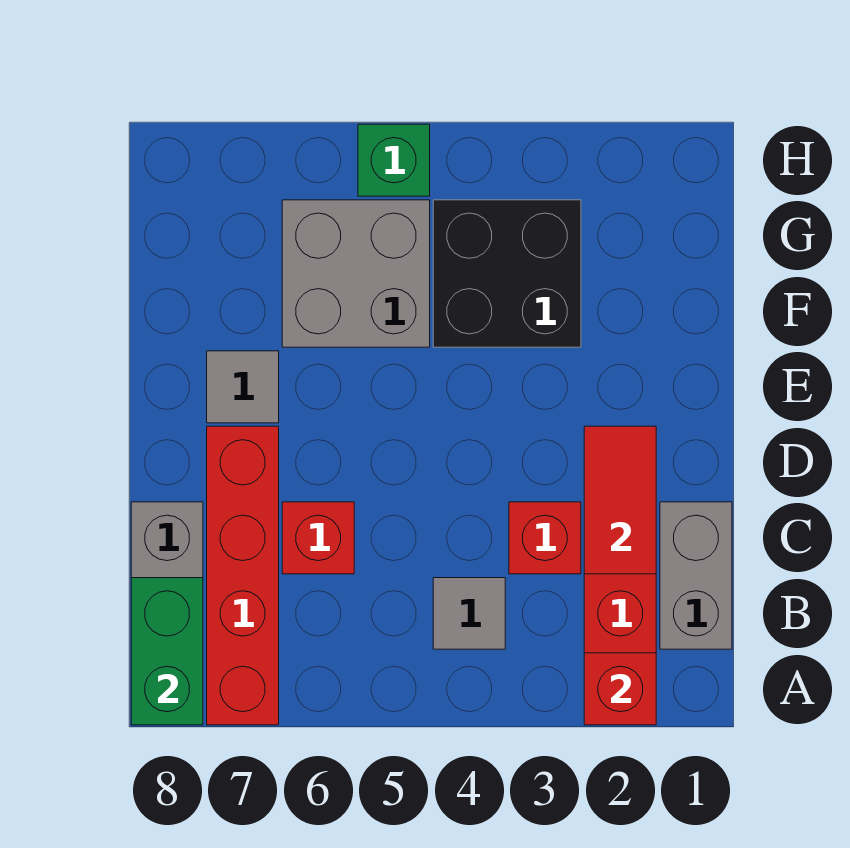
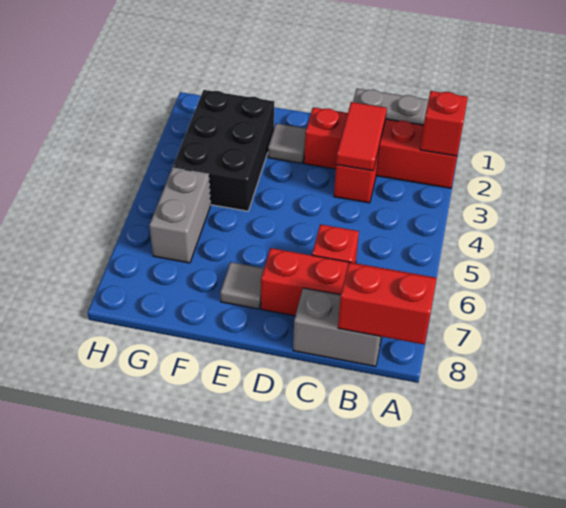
green 1x2 brick [131,578,203,725] -> red 1x2 brick [338,263,437,344]
grey 1x1 tile [433,578,505,649] -> grey 1x1 tile moved to [268,123,306,163]
red 1x2 tile [584,426,656,574] -> red 1x2 tile turned to [336,102,387,171]
black 2x2 brick [433,200,581,347] -> black 2x3 brick [173,90,274,211]
grey 2x2 brick [282,200,430,347] -> grey 1x2 brick [149,168,210,263]
green 1x1 brick [358,124,430,196] -> none

